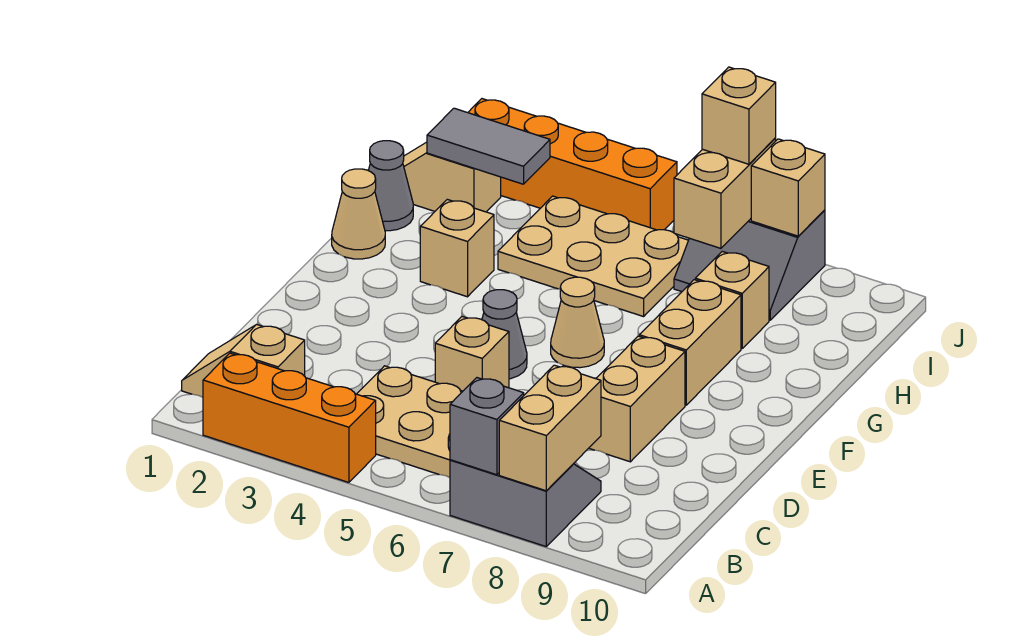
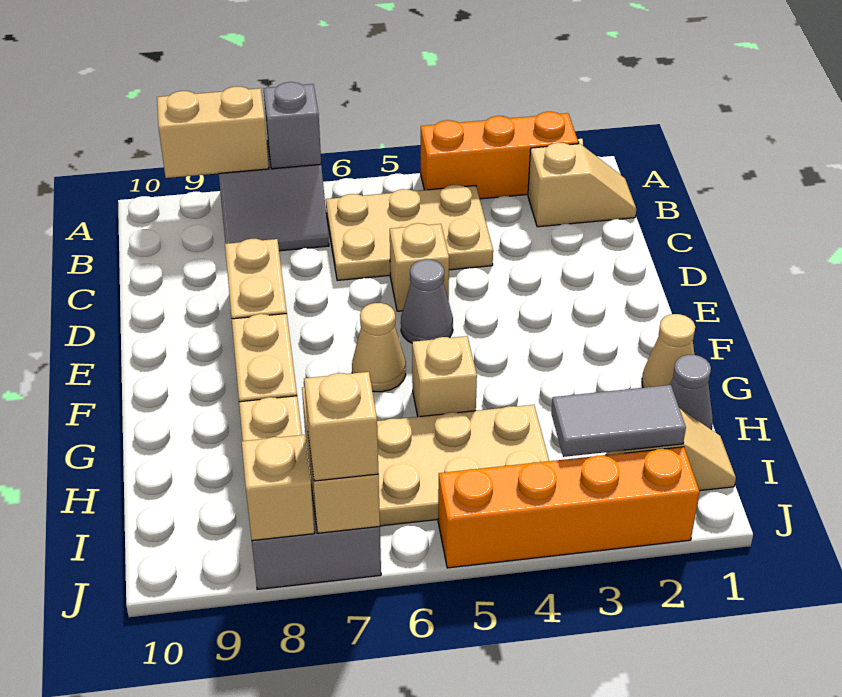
tan 1x2 brick [499,365,601,491] -> tan 1x2 brick turned to [157,87,269,178]
tan 1x1 brick [420,199,494,297] -> tan 1x1 brick moved to [412,336,477,417]

